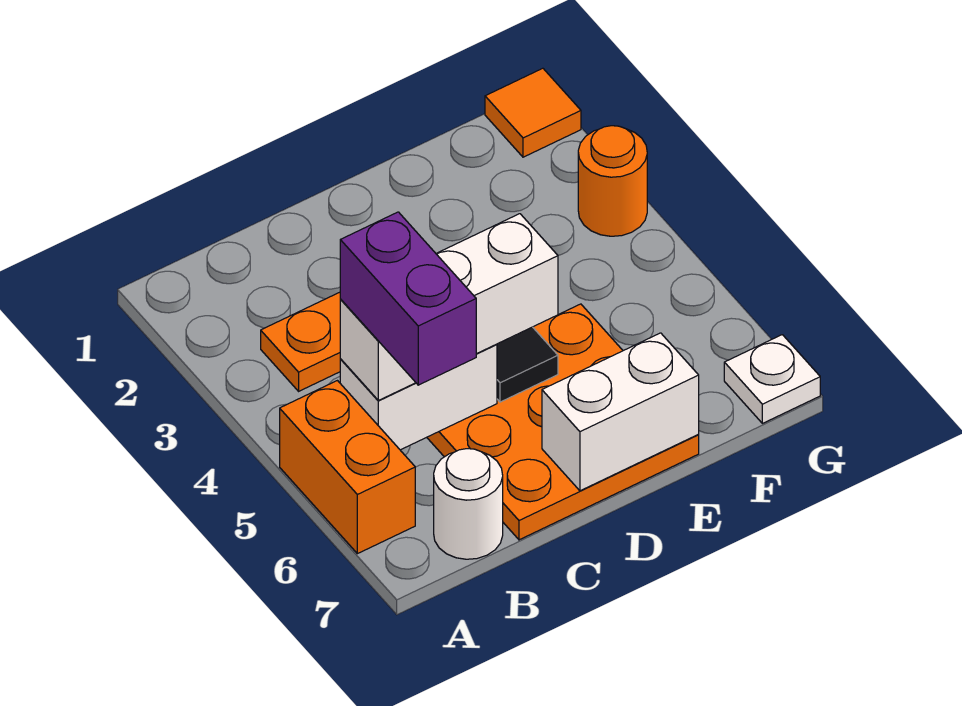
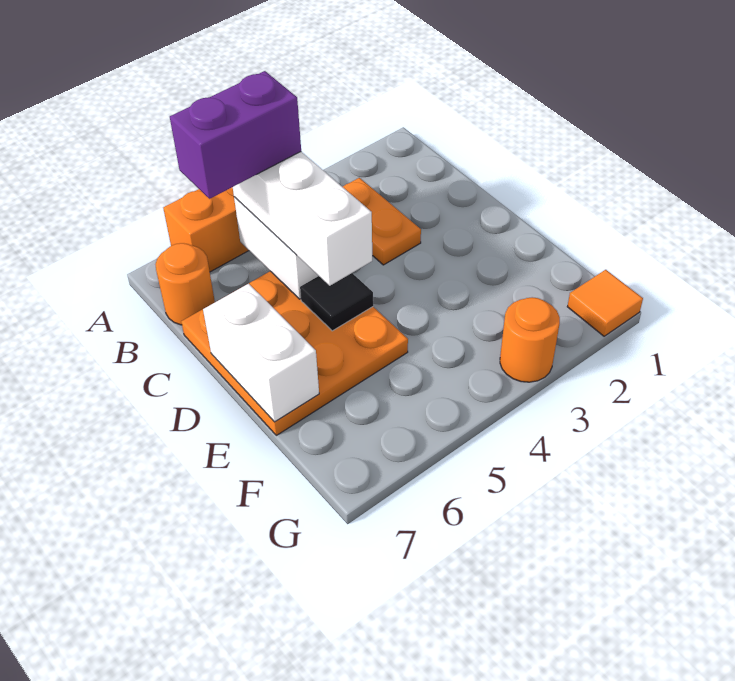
white 1x1 round brick [434,449,503,559] -> orange 1x1 round brick [155,243,215,325]
white 1x1 plate [724,335,820,423] -> none

